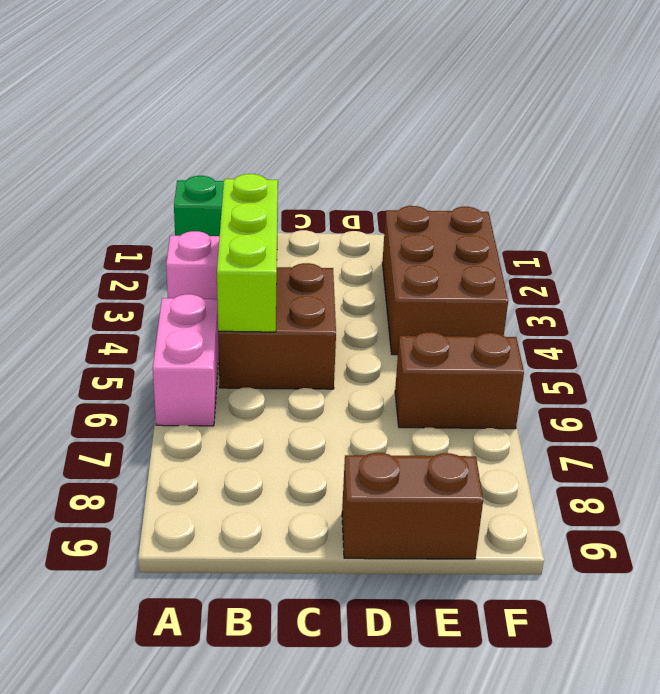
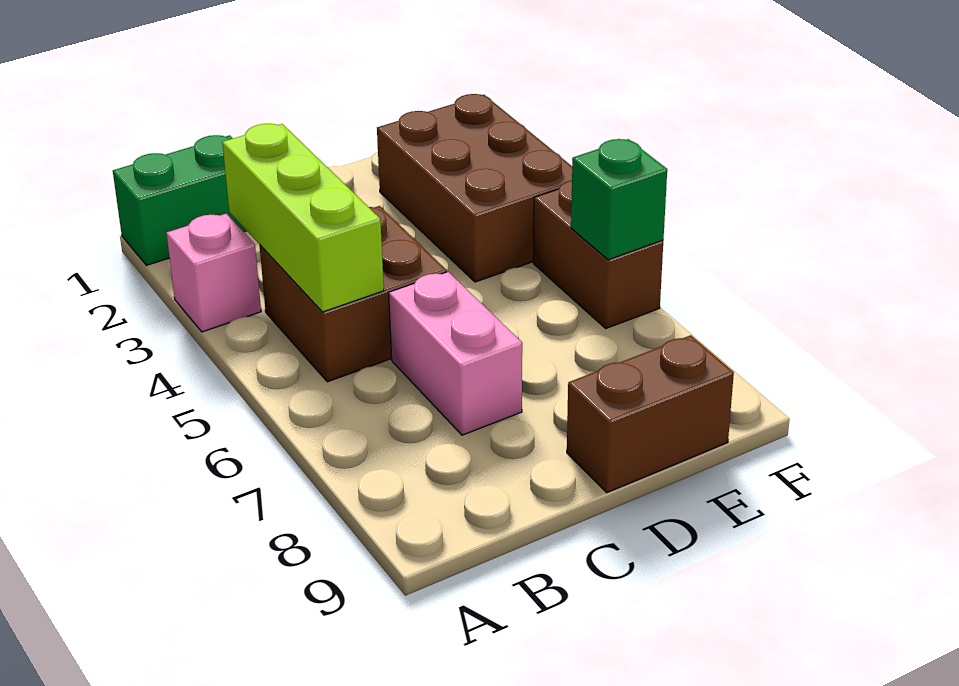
pink 1x2 brick [153,294,219,426] -> pink 1x2 brick moved to [389,272,522,435]
brown 1x2 brick [395,332,524,429] -> brown 1x2 brick turned to [533,180,663,328]
none -> green 1x1 brick [571,139,667,260]

